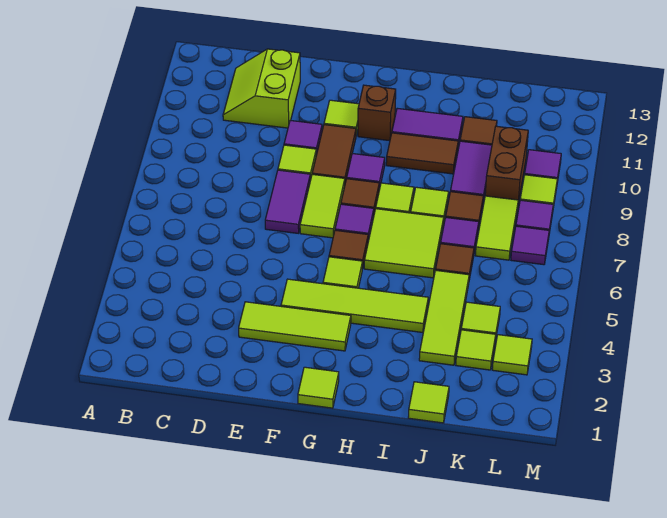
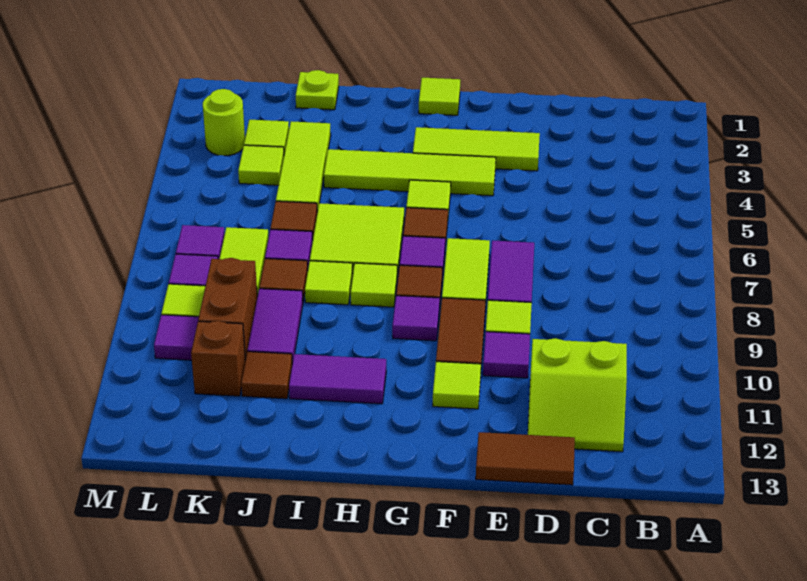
lime 2x2 slope [223,49,300,128] -> lime 2x2 slope turned to [528,338,627,452]
brown 1x1 brick [358,85,396,141] -> brown 1x1 brick moved to [191,321,245,396]
brown 1x2 tile [386,133,458,174] -> brown 1x2 tile moved to [476,432,575,485]
lime 1x1 tile [408,382,449,423] -> lime 1x1 plate [296,70,339,110]
lime 1x1 tile [492,335,532,375] -> lime 1x1 round brick [203,89,245,156]

